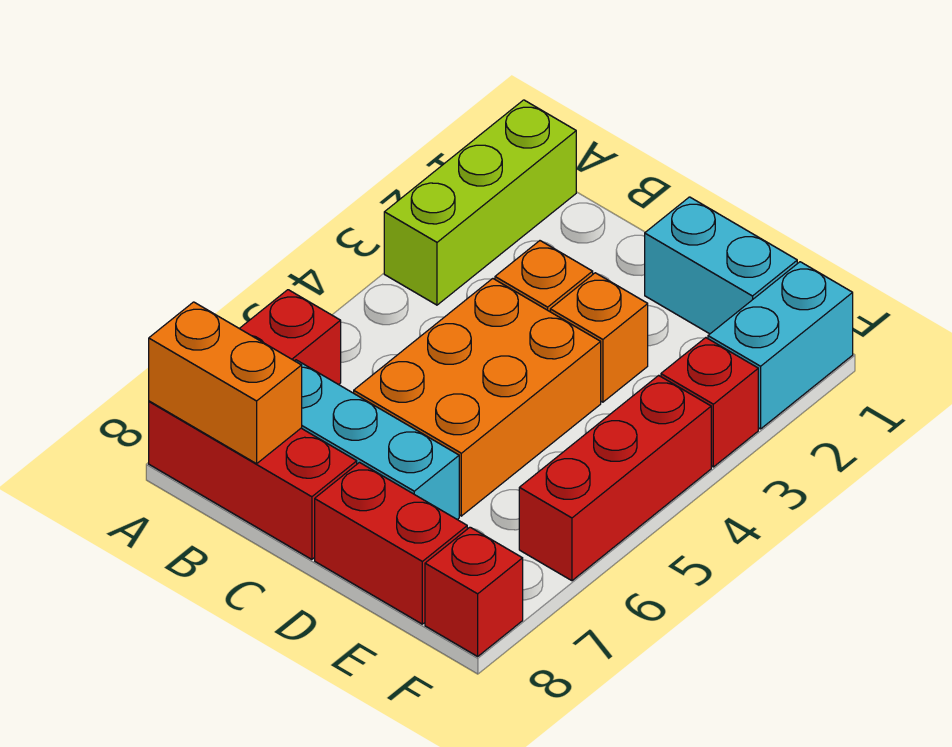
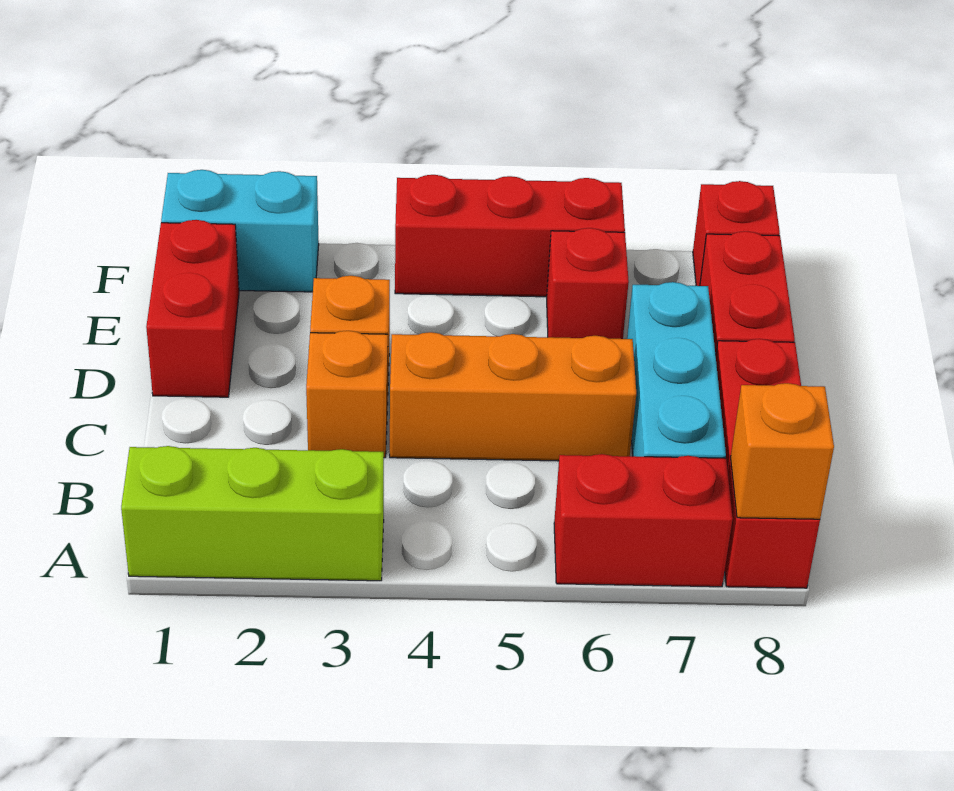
orange 1x2 brick [149,302,302,464] -> orange 1x1 brick [731,383,834,519]
orange 2x3 brick [354,279,601,516] -> orange 1x3 brick [390,332,636,461]
cyan 1x2 brick [645,197,797,334] -> red 1x2 brick [146,220,239,397]
red 1x1 brick [661,338,758,467] -> red 1x1 brick moved to [547,228,629,339]

